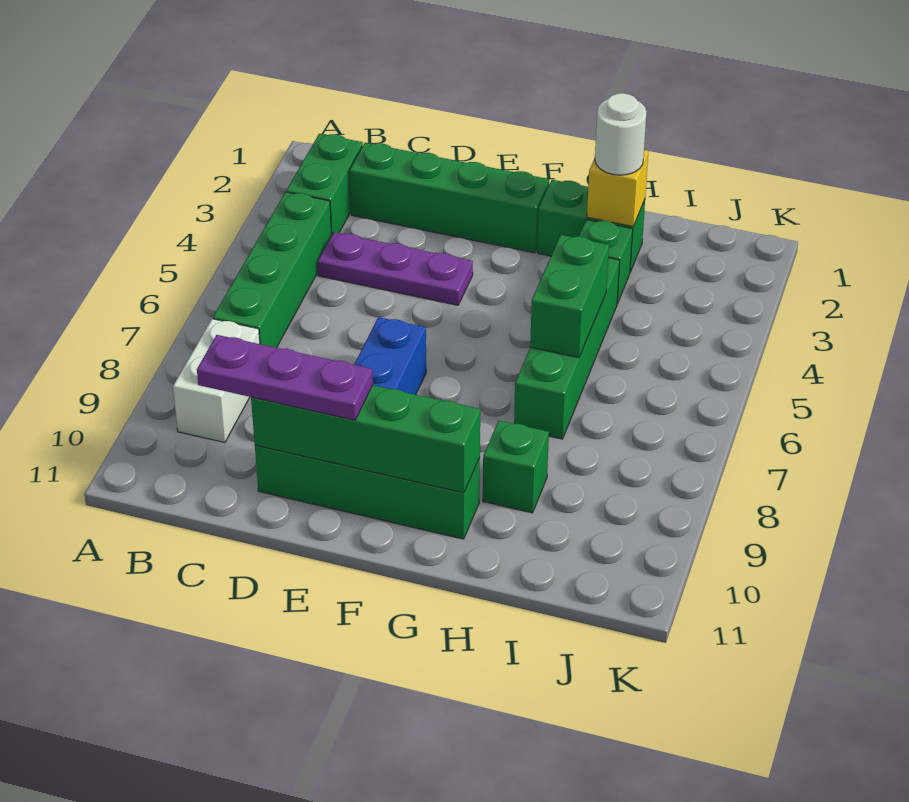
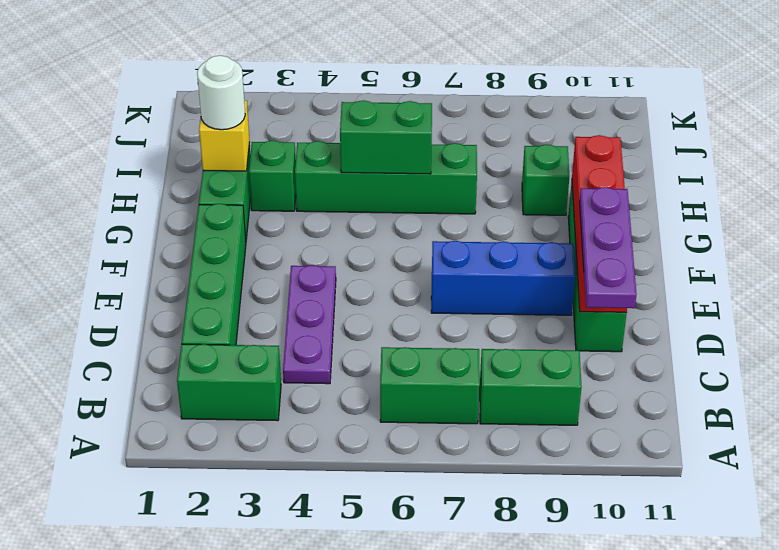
green 1x4 brick [213,192,332,348] -> green 1x2 brick [380,347,480,424]
white 1x2 brick [173,319,260,443] -> green 1x2 brick [480,349,582,425]
green 1x4 brick [251,385,480,493] -> red 1x4 brick [572,135,627,312]

